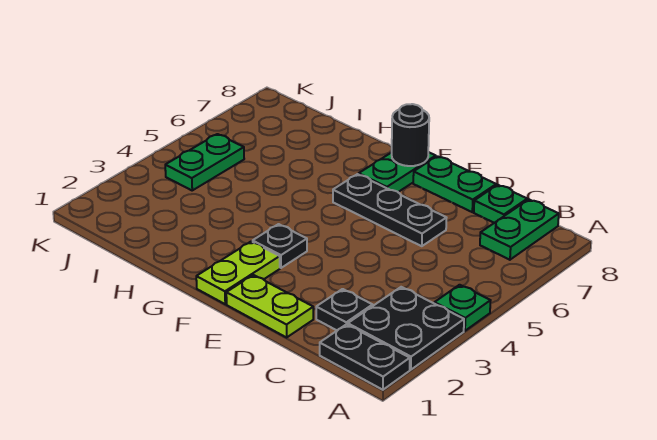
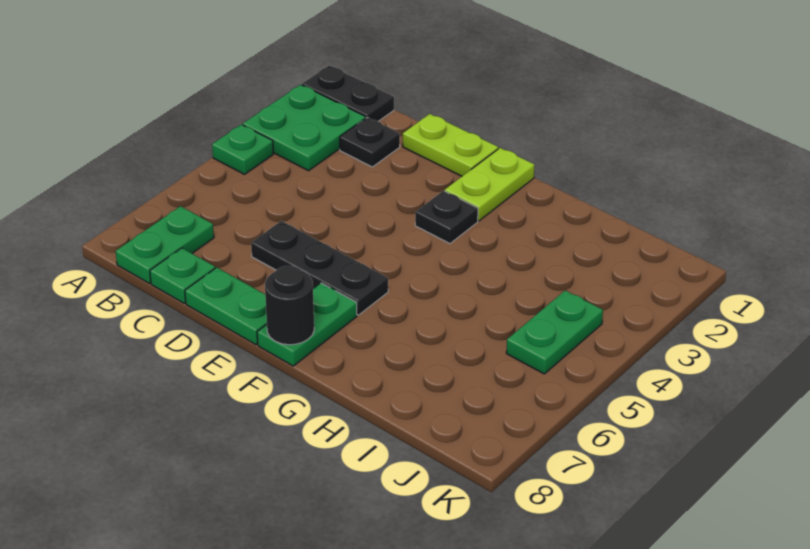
black 2x2 plate [348,287,464,370] -> green 2x2 plate [243,85,366,171]

